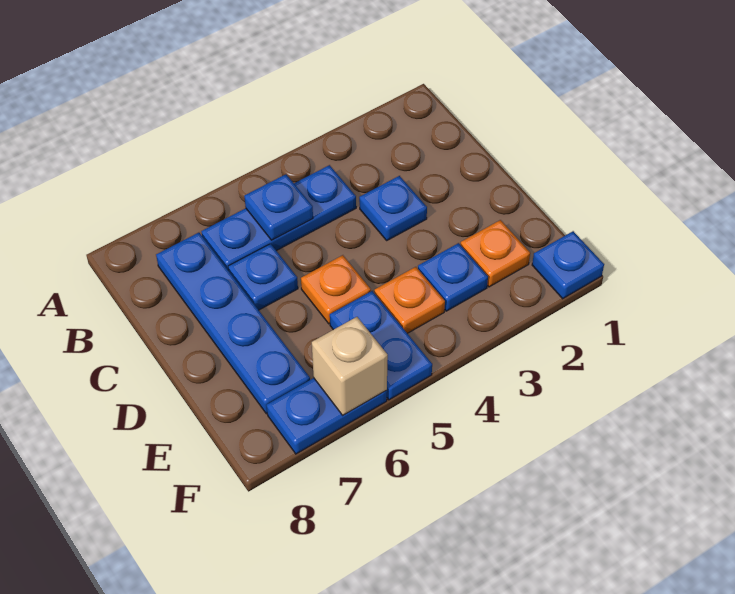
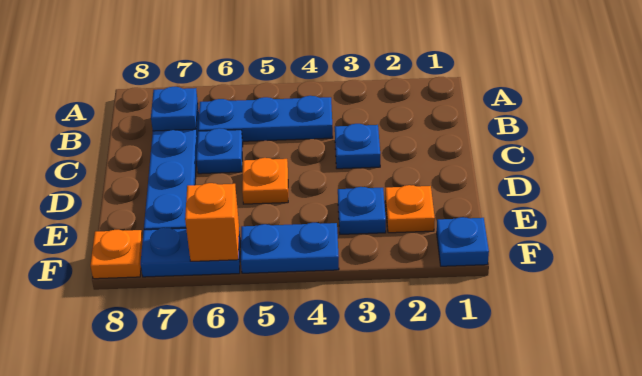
blue 1x1 plate [244,174,313,240] -> blue 1x1 plate moved to [151,87,198,131]
orange 1x1 plate [374,267,445,333] -> orange 1x1 plate moved to [90,230,143,279]
blue 1x2 plate [330,291,432,400] -> blue 1x2 plate turned to [241,223,339,273]
tan 1x1 brick [312,317,388,415] -> orange 1x1 brick [185,183,239,261]

